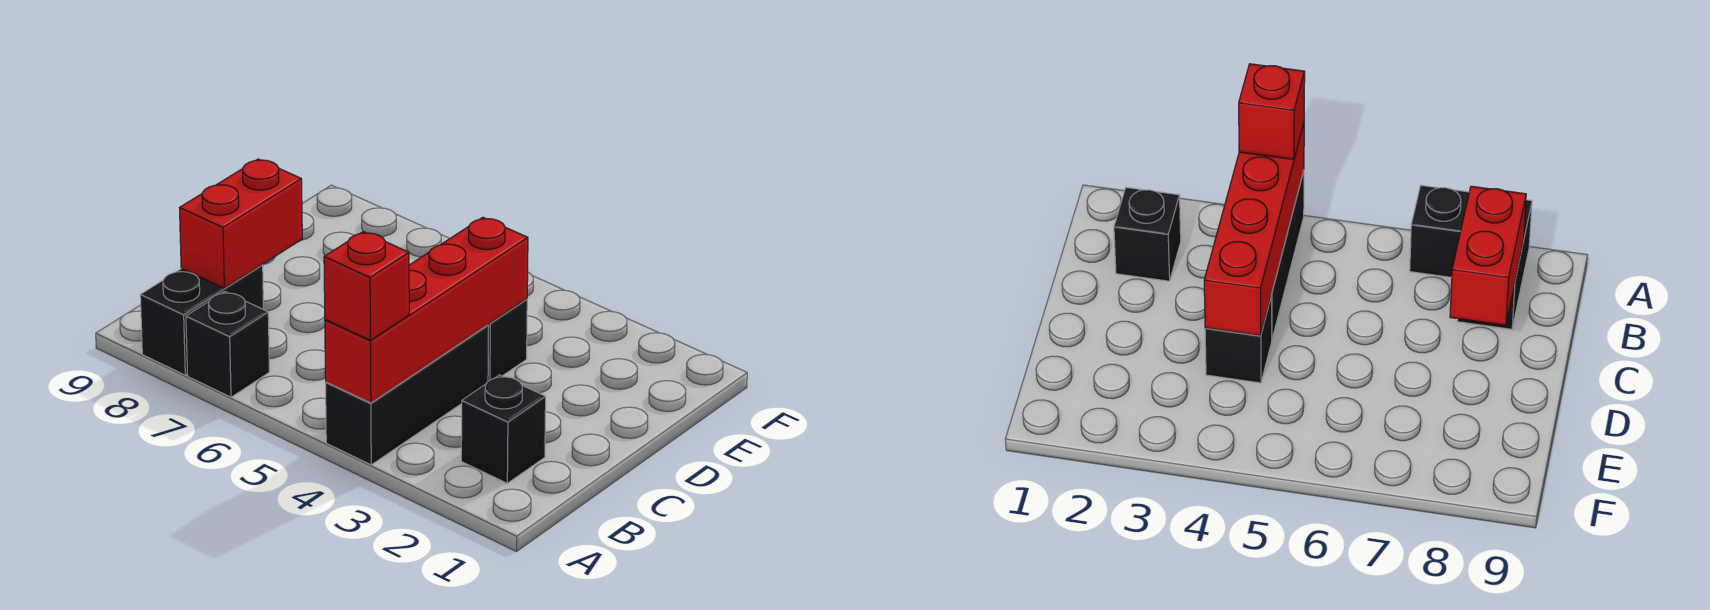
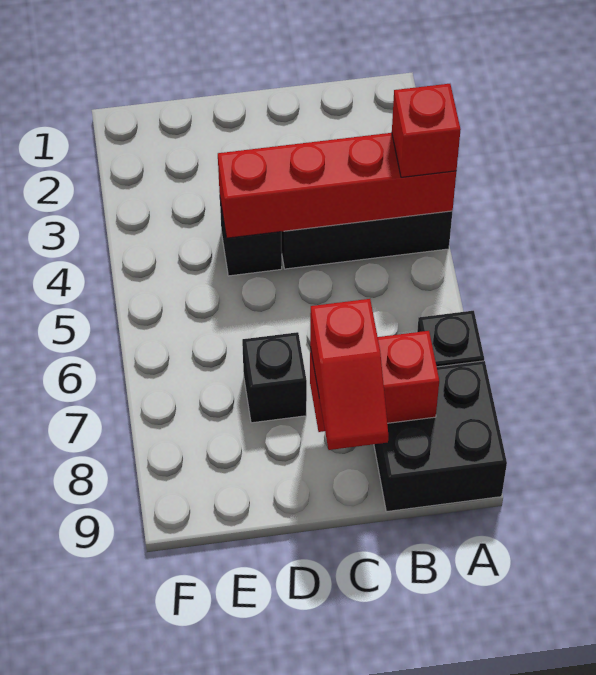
black 1x2 brick [140,265,264,375] -> black 2x2 brick [374,361,507,511]
black 1x1 brick [461,375,546,483] -> black 1x1 brick moved to [242,332,307,423]
none -> red 1x2 slope [310,299,388,450]

